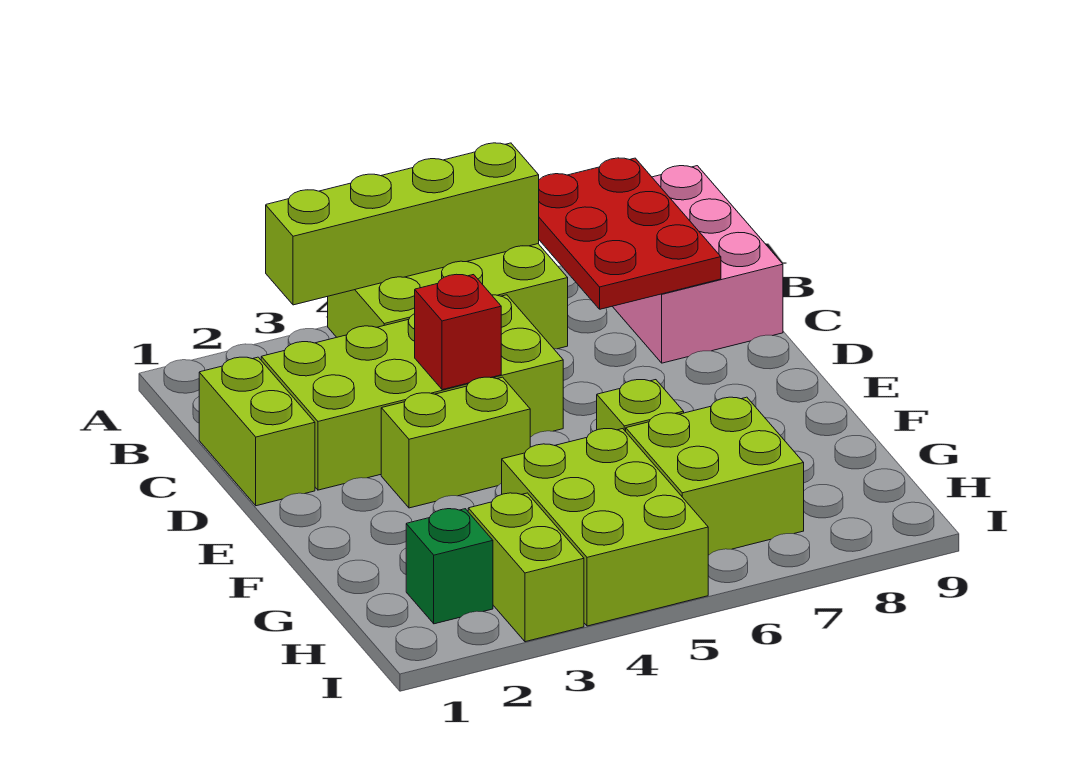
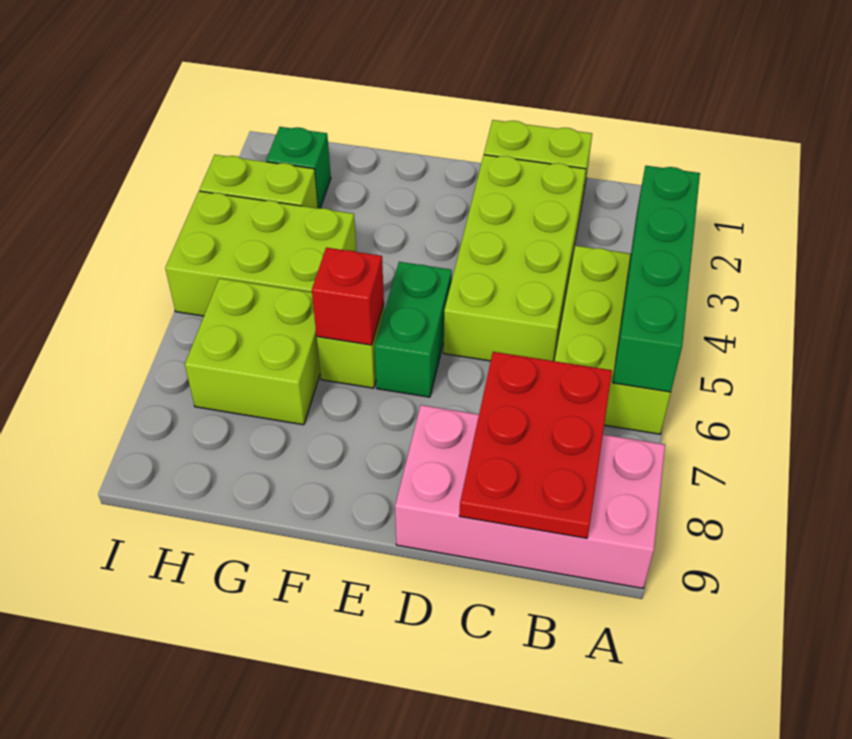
lime 1x4 brick [266,143,539,305] -> green 1x4 brick [613,166,700,392]
red 2x3 plate [539,158,721,309] -> red 2x3 plate turned to [459,352,612,538]
pink 2x3 brick [612,166,783,363] -> pink 2x4 brick [395,405,665,588]
red 1x1 brick [415,274,501,390] -> red 1x1 brick moved to [312,248,384,345]
lime 1x2 brick [381,377,530,508] -> none
none -> green 1x2 brick [375,262,452,397]

